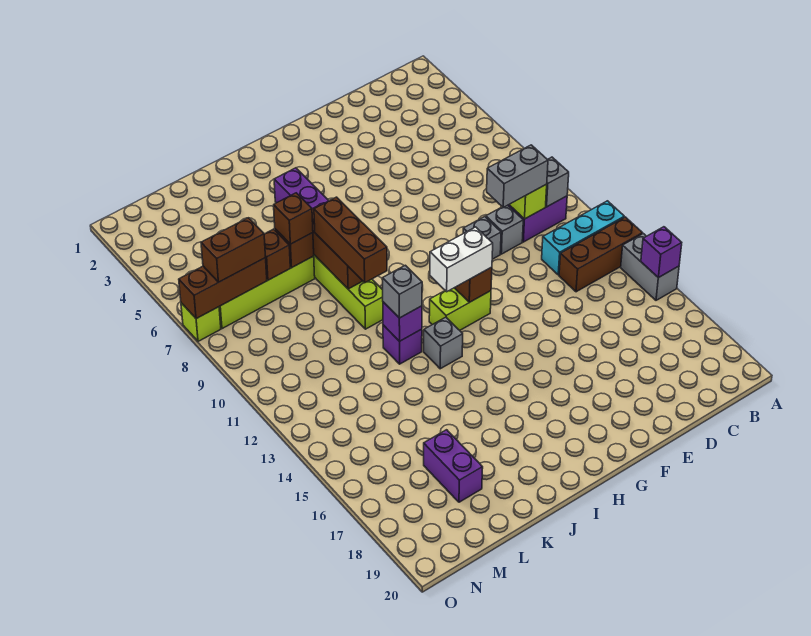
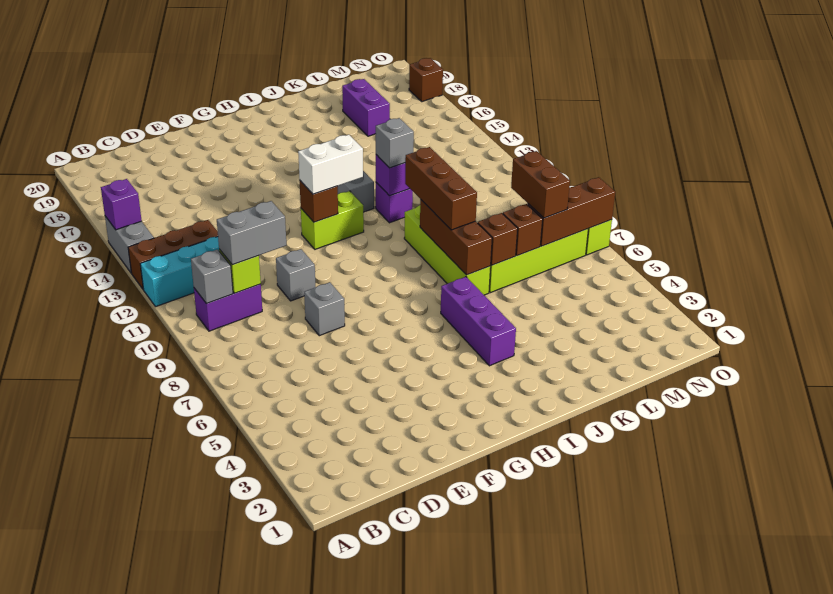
grey 1x1 brick [486,205,523,254] -> grey 1x1 brick moved to [304,282,345,336]
brown 1x1 brick [274,193,313,244] -> brown 1x1 brick moved to [409,58,443,102]
brown 1x2 brick [201,218,265,282] -> brown 1x2 brick turned to [511,151,570,218]

